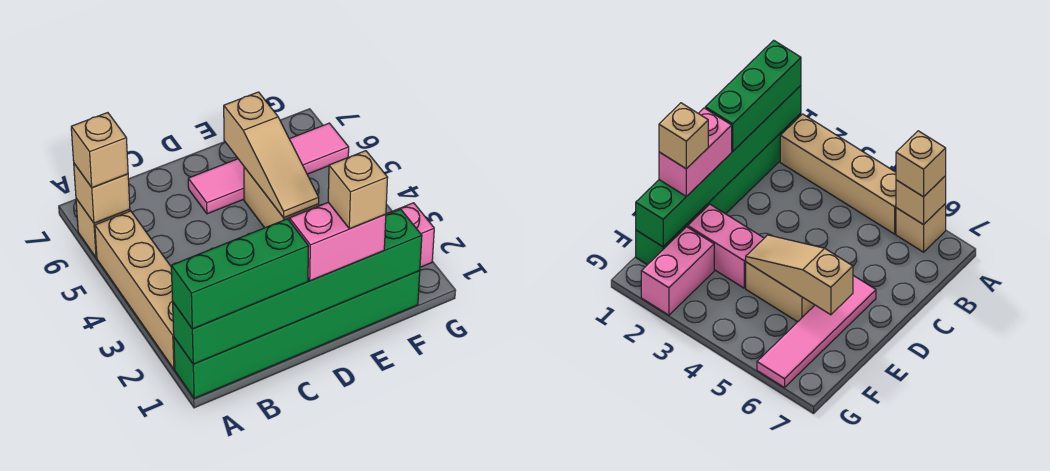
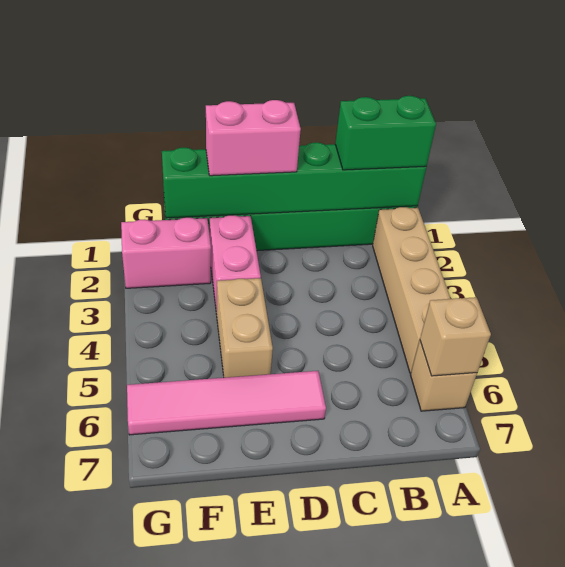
green 1x3 brick [171,219,309,329] -> green 1x2 brick [335,96,436,170]
tan 1x1 brick [71,113,128,187] -> none
tan 1x1 brick [328,151,388,229] -> none
tan 1x3 slope [224,92,319,218] -> none

